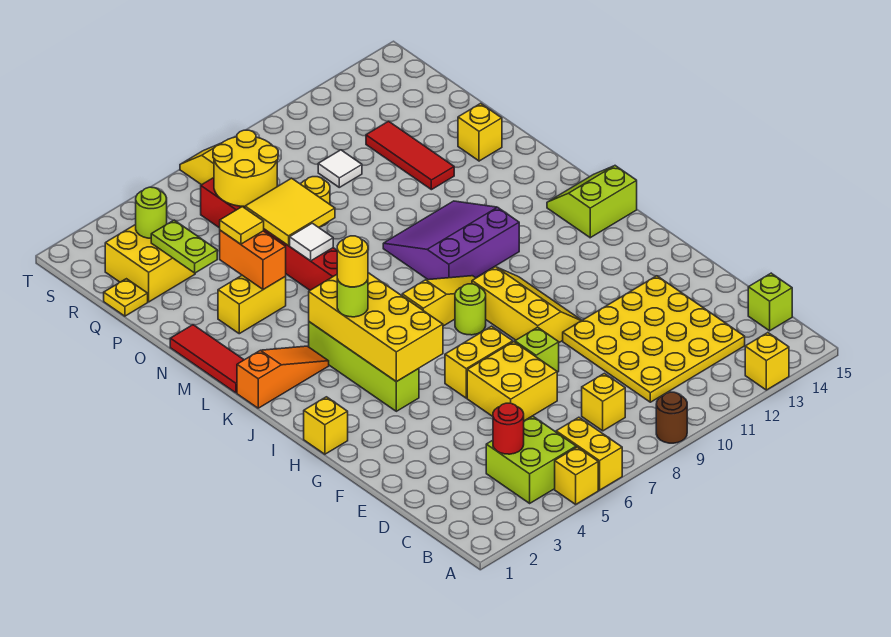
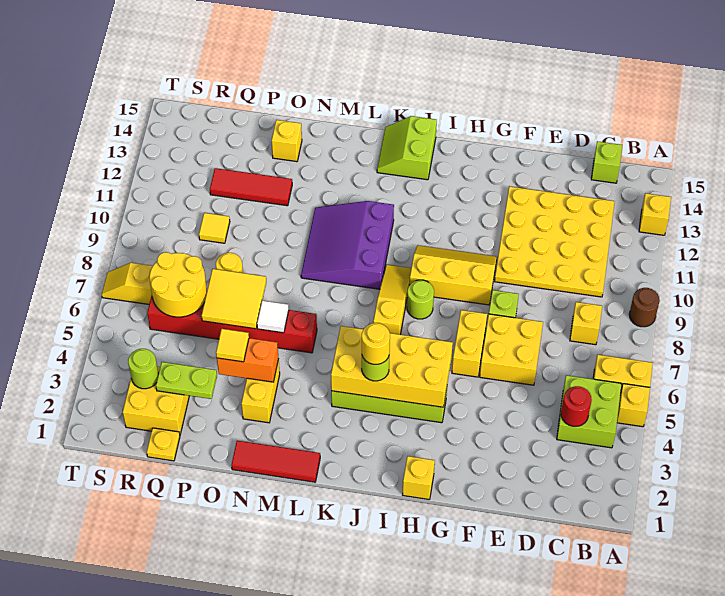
orange 1x3 slope [237,346,329,408] -> none
white 1x1 tile [318,150,362,187] -> yellow 1x1 tile [199,213,230,243]

